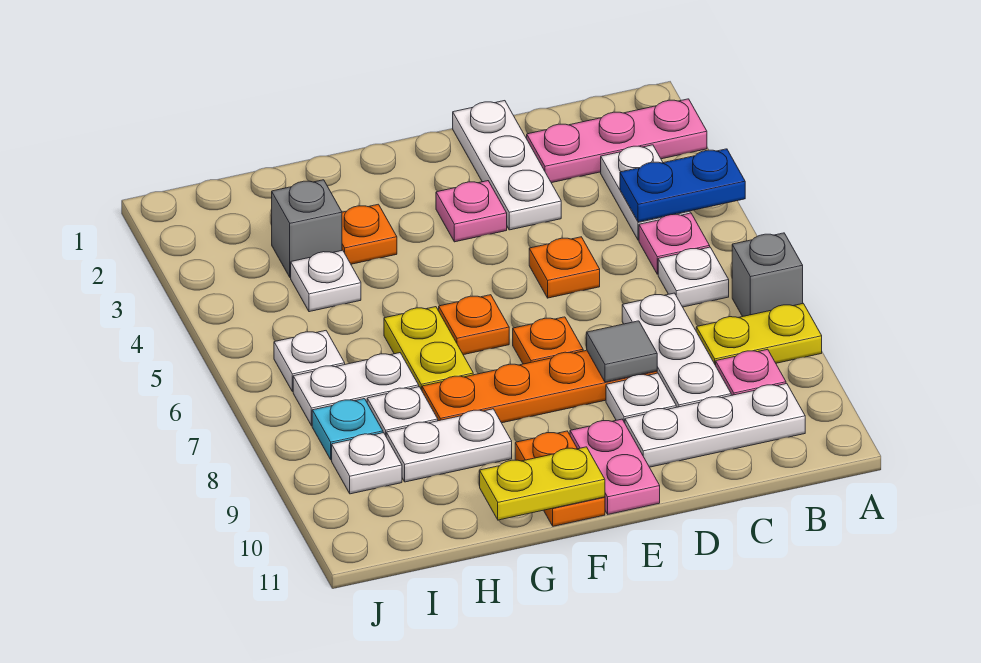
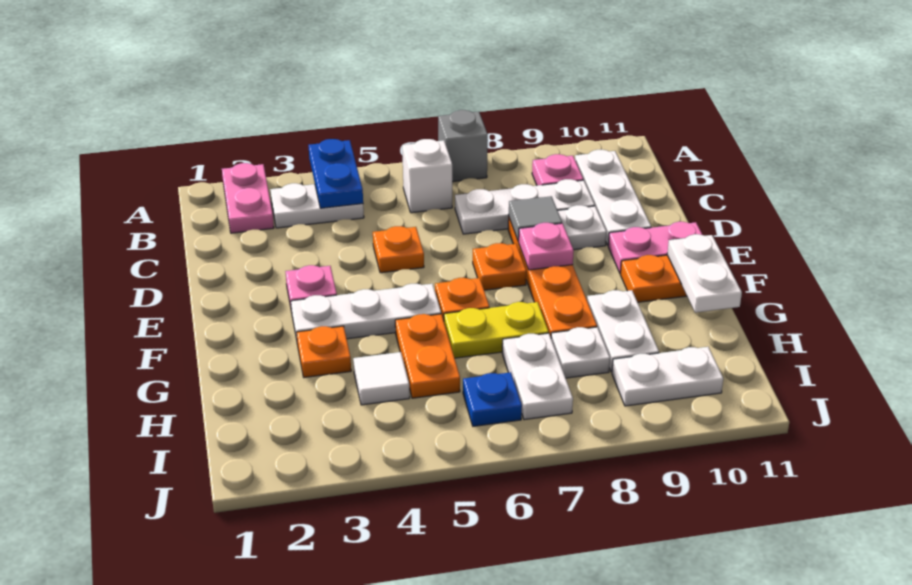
pink 1x3 plate [527,99,707,183] -> pink 1x2 plate [222,163,274,233]
yellow 1x2 plate [696,304,822,365] -> none
pink 1x1 plate [639,213,710,274] -> pink 1x1 plate moved to [518,223,574,270]
white 1x1 plate [658,247,729,307] -> white 1x1 brick [402,139,452,213]
white 1x3 plate [453,101,561,230] -> white 1x3 plate moved to [291,284,441,345]
yellow 1x2 plate [480,447,605,520] -> white 1x2 plate [667,234,742,313]
none -> orange 1x2 plate [395,314,460,398]
grey 1x1 brick [272,180,342,277] -> none
white 1x1 plate [291,250,361,312] -> white 1x1 tile [353,352,410,405]
white 1x1 plate [274,331,345,392] -> blue 1x1 plate [463,372,522,426]
cyan 1x1 plate [312,399,383,460] -> none
white 1x1 plate [332,433,402,494] -> white 1x2 plate [612,347,723,406]

